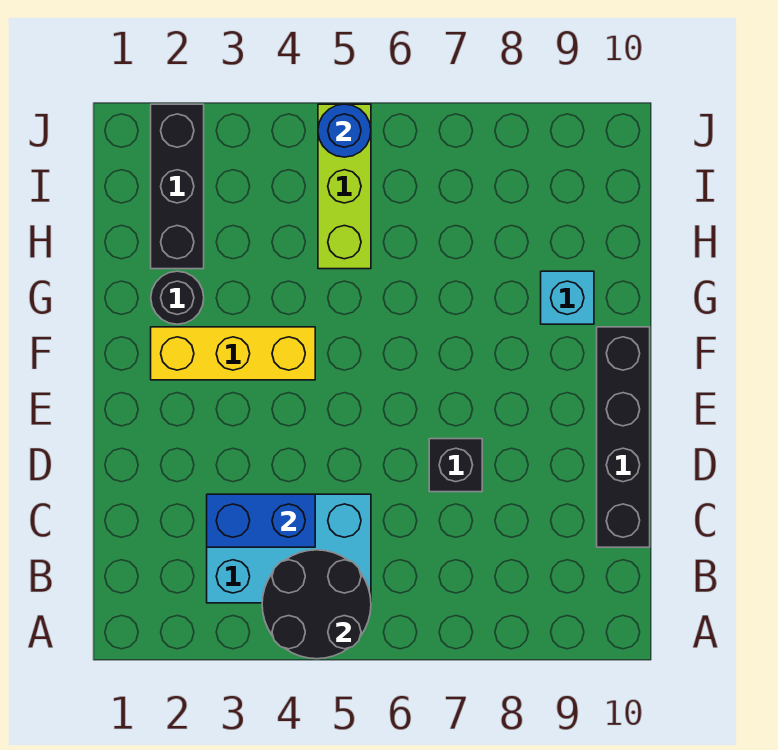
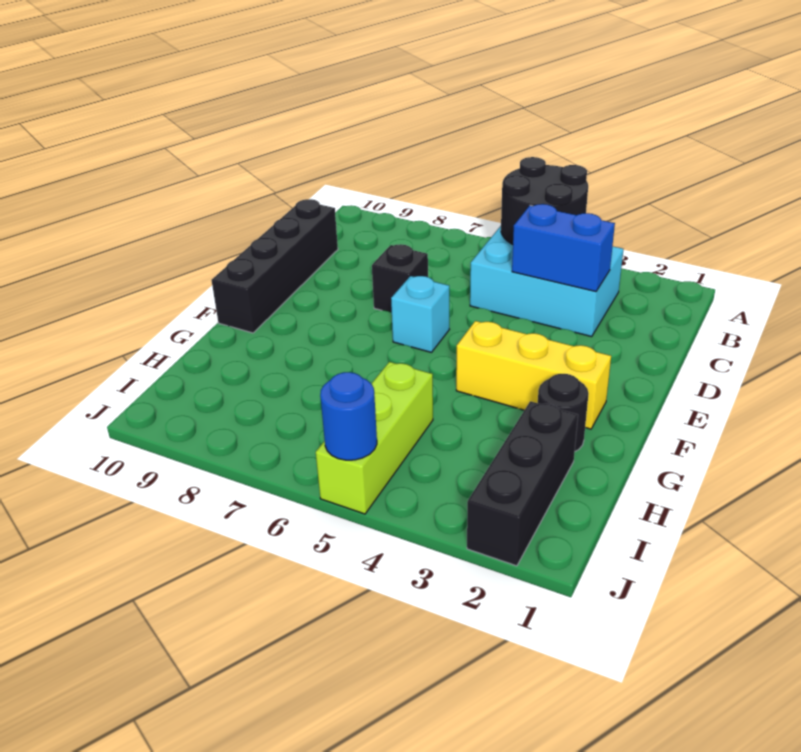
cyan 1x1 brick [541,271,594,324] -> cyan 1x1 brick moved to [391,276,449,352]

